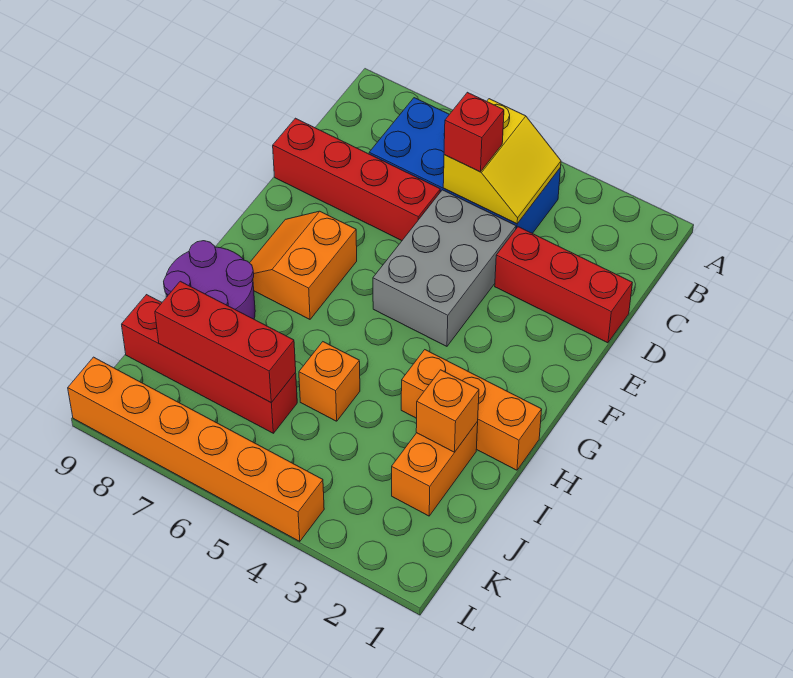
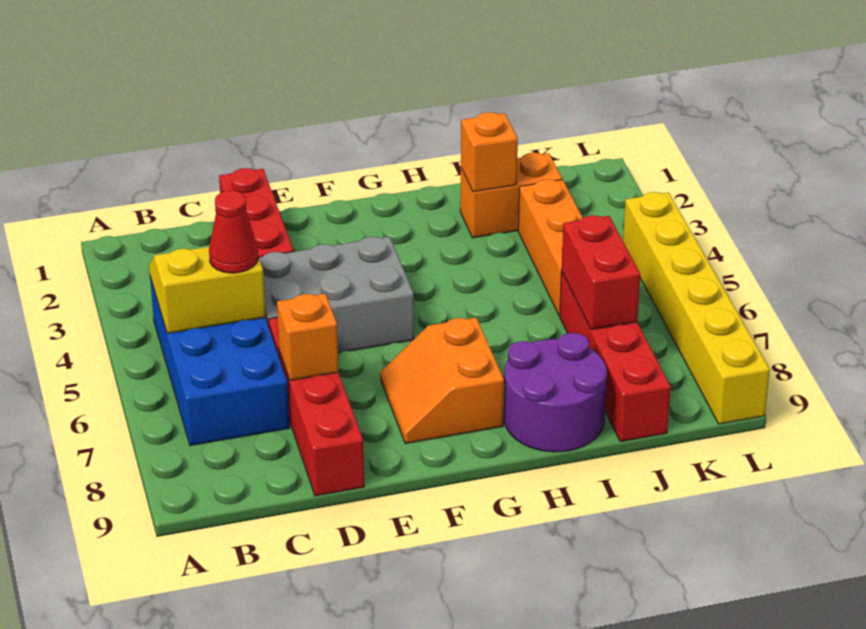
red 1x1 brick [444,92,504,172] -> red 1x1 cone [209,191,258,273]
orange 2x2 slope [250,211,357,319] -> orange 2x2 slope turned to [380,318,504,444]
orange 1x3 brick [401,350,542,470] -> orange 1x3 brick moved to [518,179,583,316]
orange 1x1 brick [299,342,360,421] -> orange 1x1 brick moved to [277,294,339,380]
red 1x3 brick [155,281,296,403] -> red 1x2 brick [562,216,640,330]
orange 1x6 brick [68,357,324,542] -> yellow 1x6 brick [623,192,770,424]

